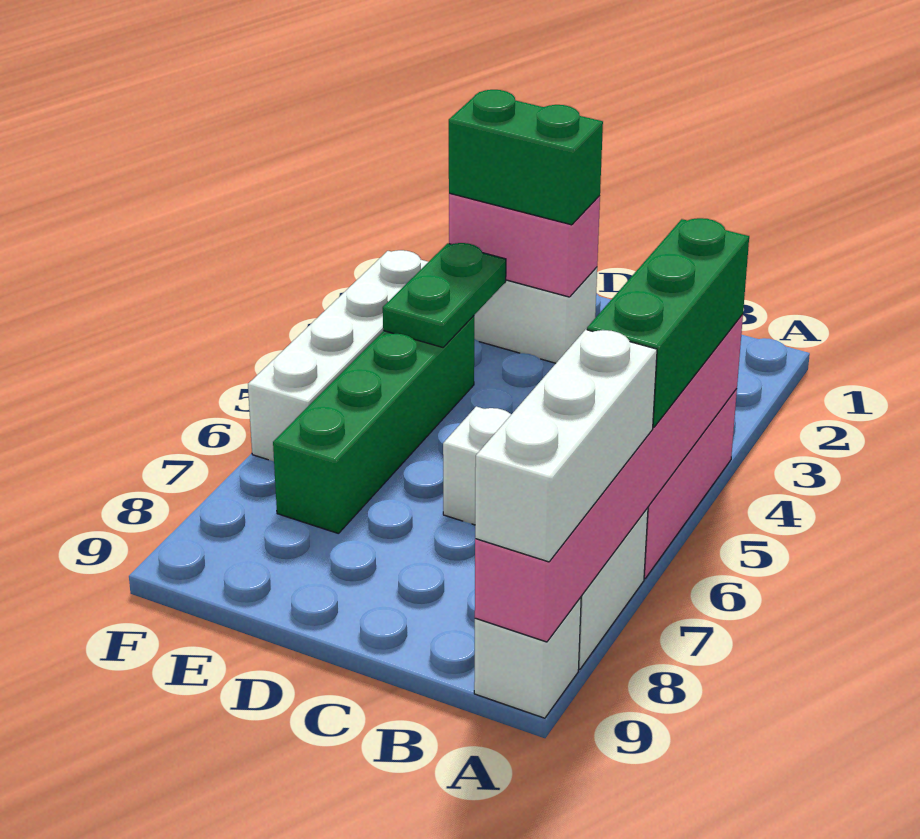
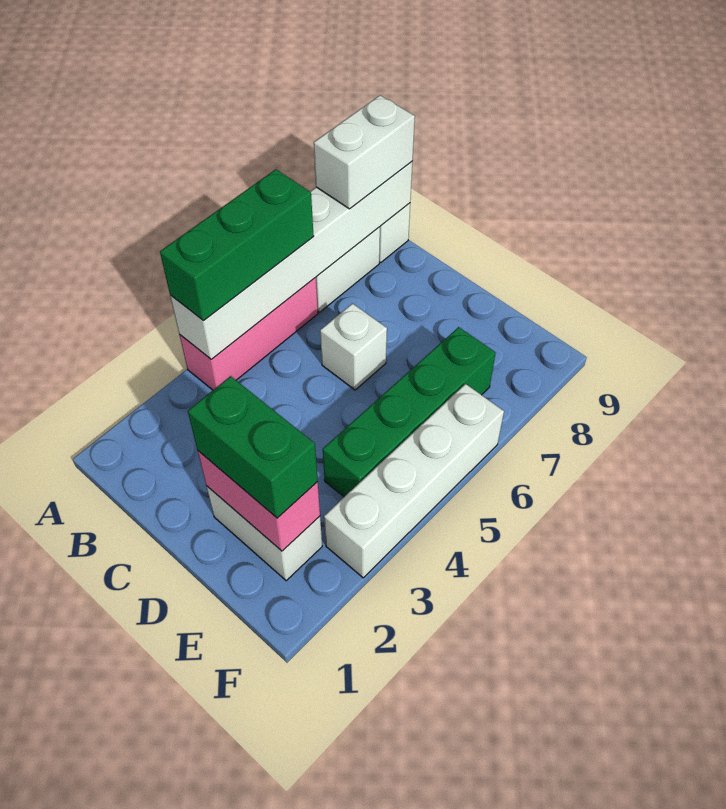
pink 1x6 brick [475,314,743,642] -> white 1x6 brick [170,162,412,359]
white 1x3 brick [475,330,657,562] -> white 1x2 brick [314,95,415,209]
green 1x2 plate [383,243,506,347] -> none

